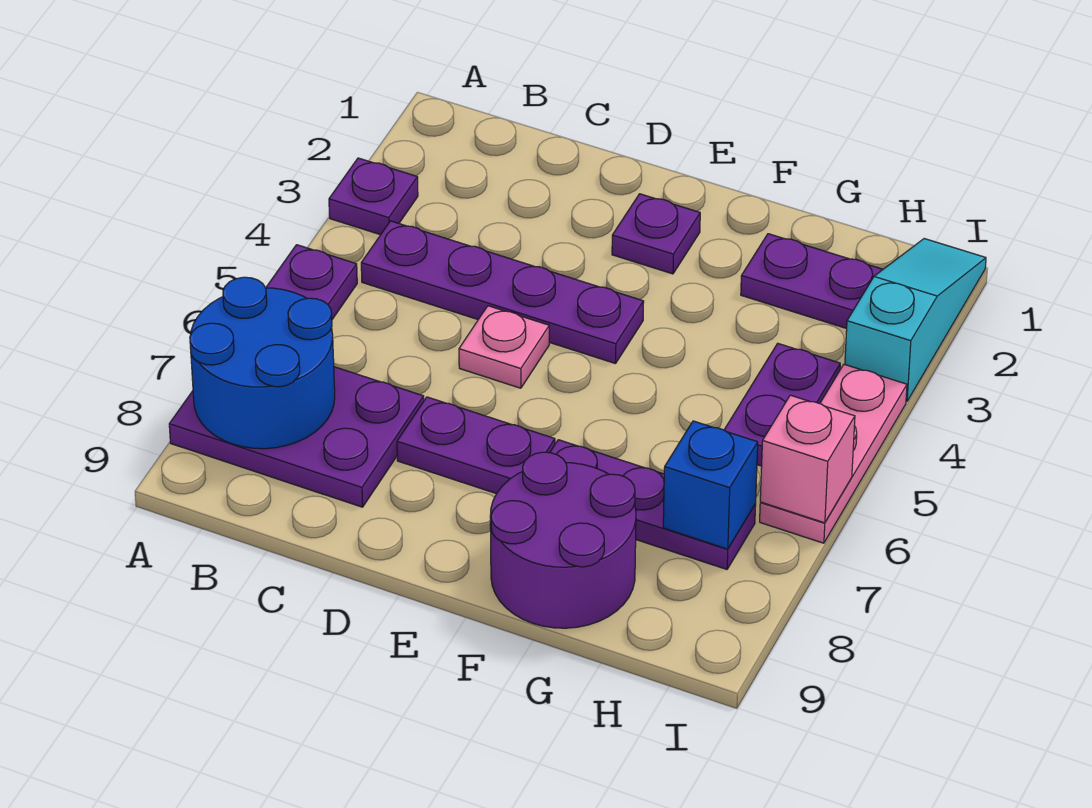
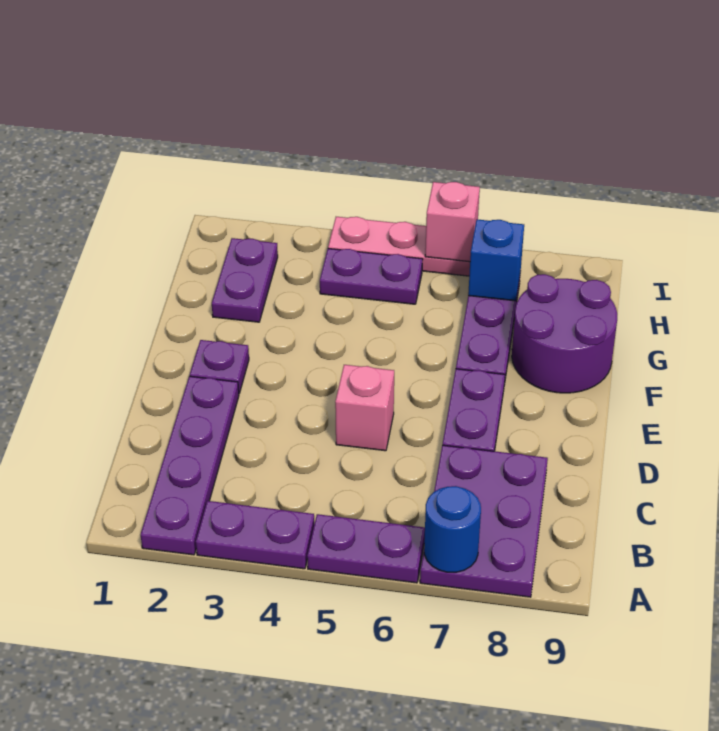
purple 1x1 plate [329,158,418,235] -> purple 1x2 plate [196,501,314,569]
blue 2x2 round brick [190,277,335,449] -> blue 1x1 round brick [424,486,481,572]
purple 1x4 plate [361,221,644,364] -> purple 1x4 plate moved to [141,376,239,555]
pink 1x1 plate [459,306,549,388] -> pink 1x1 brick [335,365,394,451]
cyan 1x3 slope [845,239,986,402] -> none

